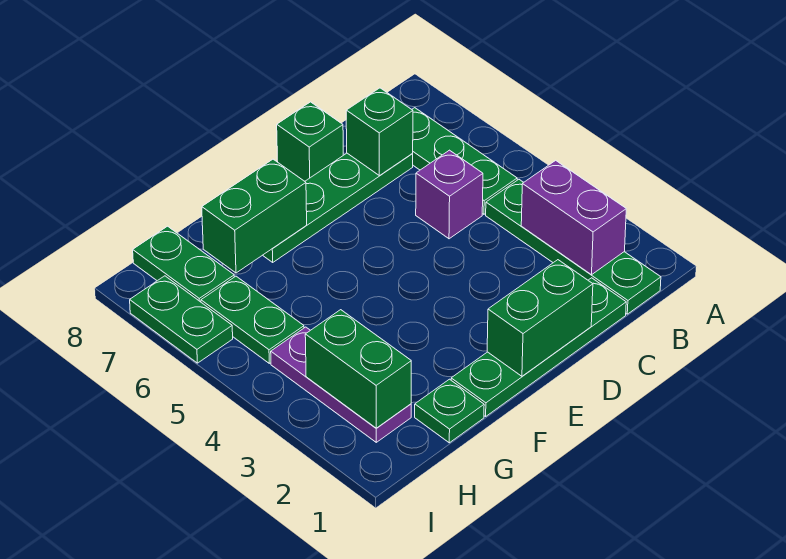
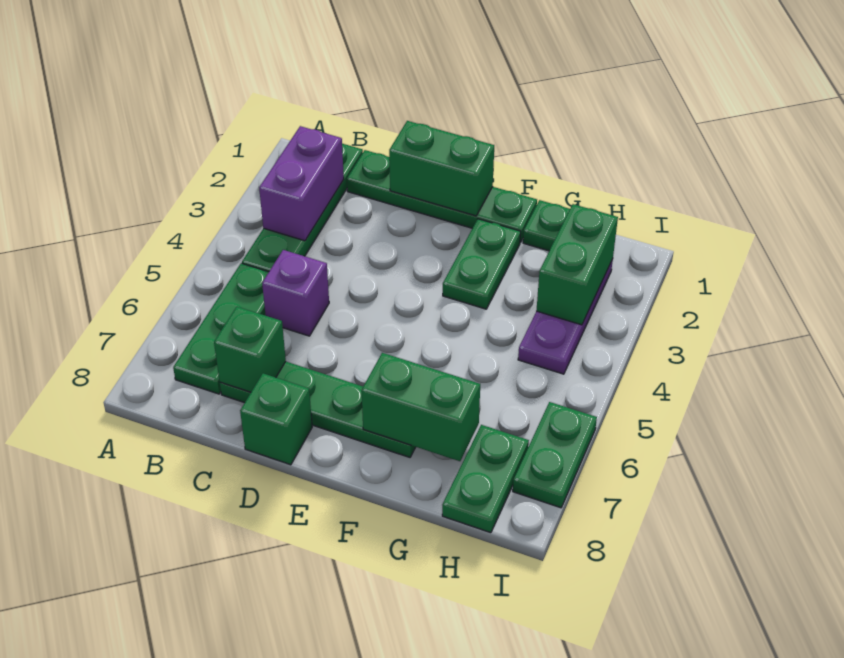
green 1x2 plate [201,276,304,363] -> green 1x2 plate moved to [443,219,521,309]

